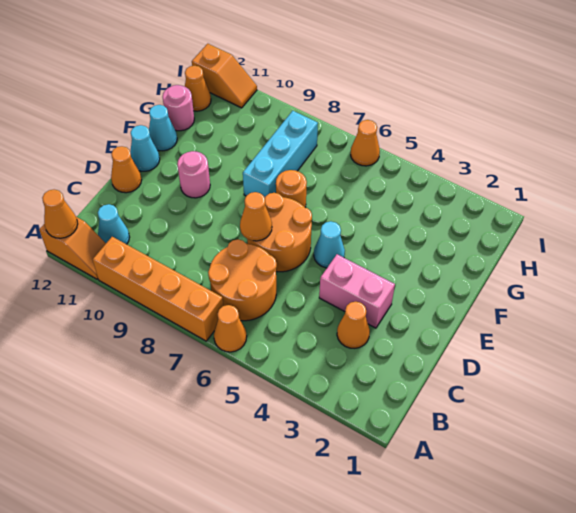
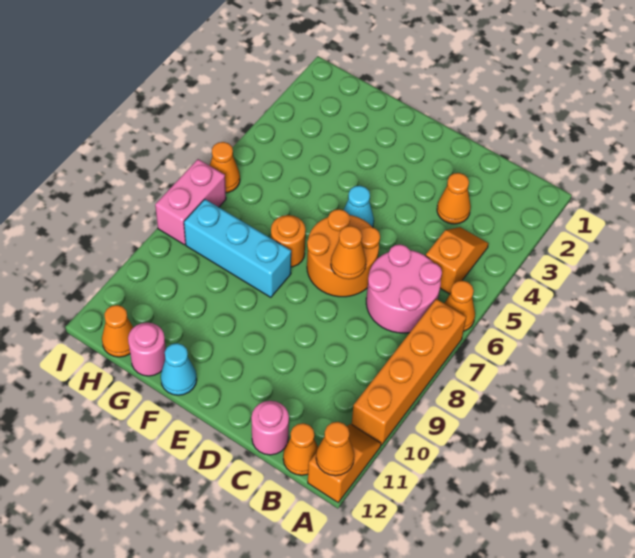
orange 2x2 round brick [208,239,277,321] -> pink 2x2 round brick [366,244,442,333]
cyan 1x1 cone [98,204,130,244] -> none
pink 1x2 brick [319,254,395,328] -> pink 1x2 brick moved to [155,159,226,245]
orange 1x1 cone [111,146,142,193] -> orange 1x1 cone moved to [283,423,318,475]
pink 1x1 round brick [177,151,210,198] -> pink 1x1 round brick moved to [251,401,289,455]
cyan 1x1 cone [130,125,160,171] -> none
orange 1x2 slope [192,44,257,108] -> orange 1x2 slope moved to [426,227,489,294]

